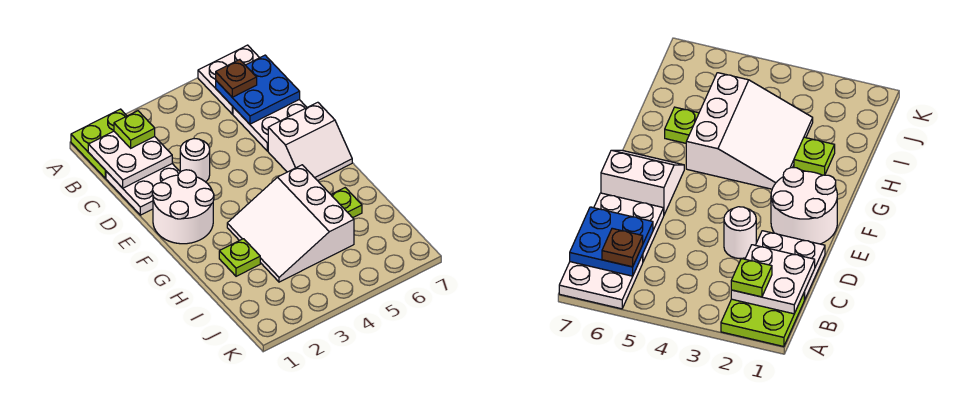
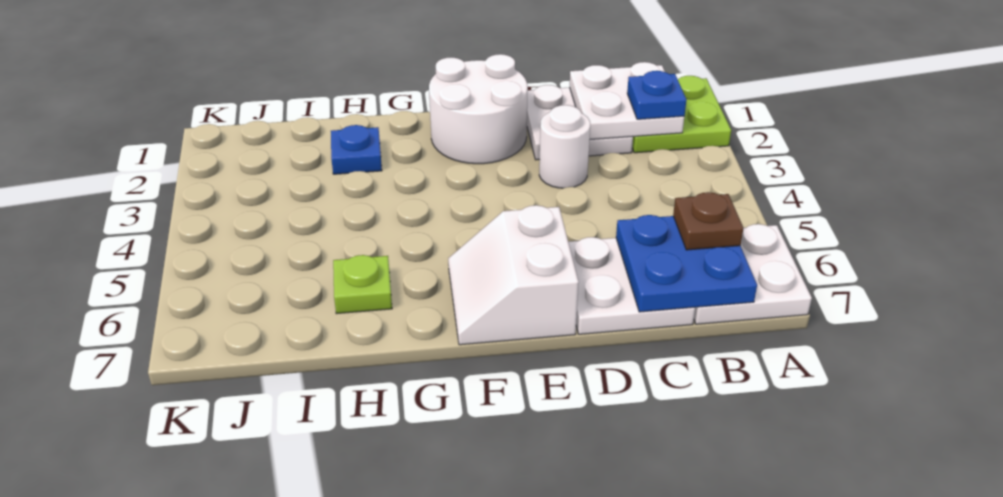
lime 1x1 plate [114,111,155,148] -> blue 1x1 plate [627,71,686,119]
white 3x3 slope [227,165,354,282] -> none
lime 1x1 plate [219,239,260,276] -> blue 1x1 plate [331,125,382,174]

